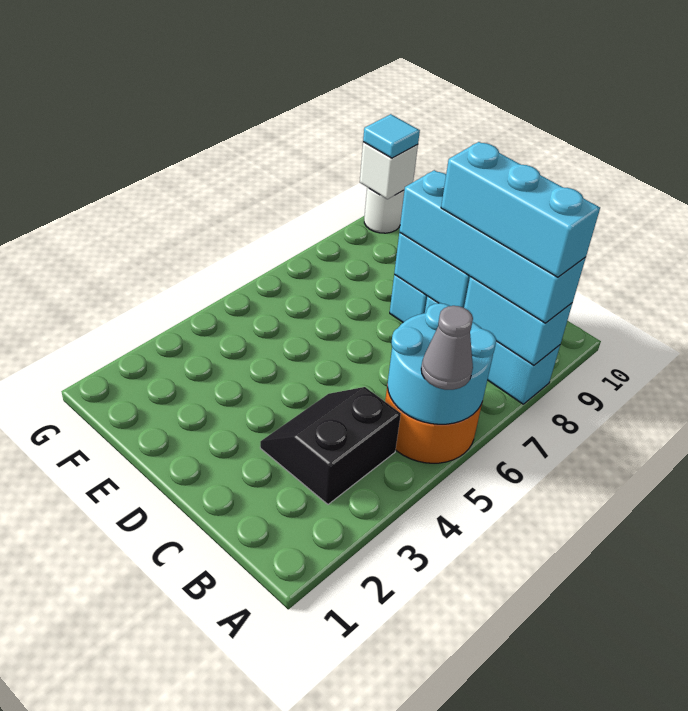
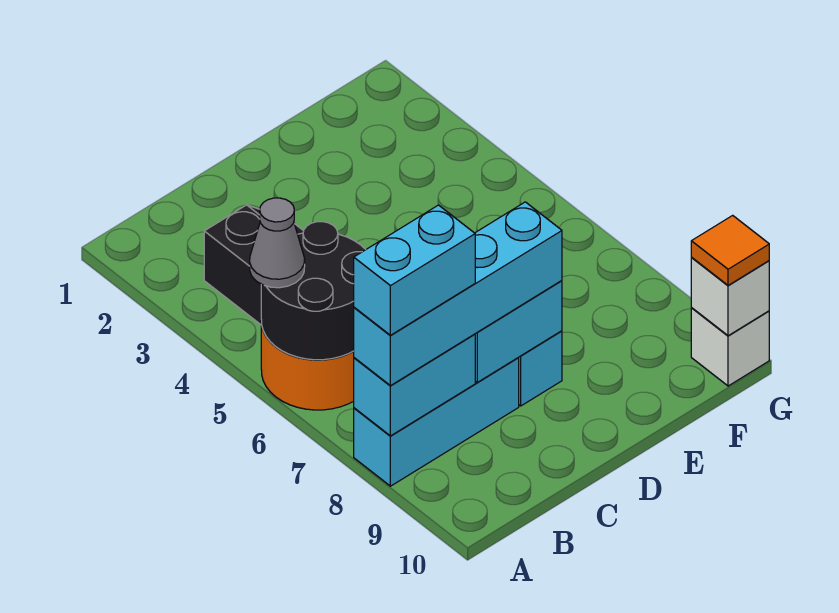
cyan 2x2 round brick [388,303,496,424] -> black 2x2 round brick [261,222,366,360]
cyan 1x3 brick [441,142,600,277] -> cyan 1x2 brick [354,205,475,336]
white 1x1 round brick [364,187,404,233] -> white 1x1 brick [691,308,769,386]
cyan 1x1 tile [363,114,420,158] -> orange 1x1 tile [691,215,769,285]

